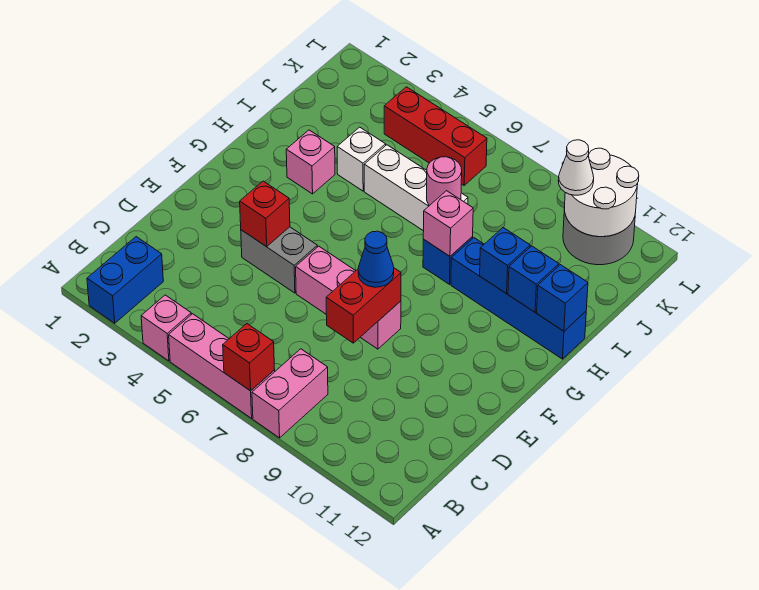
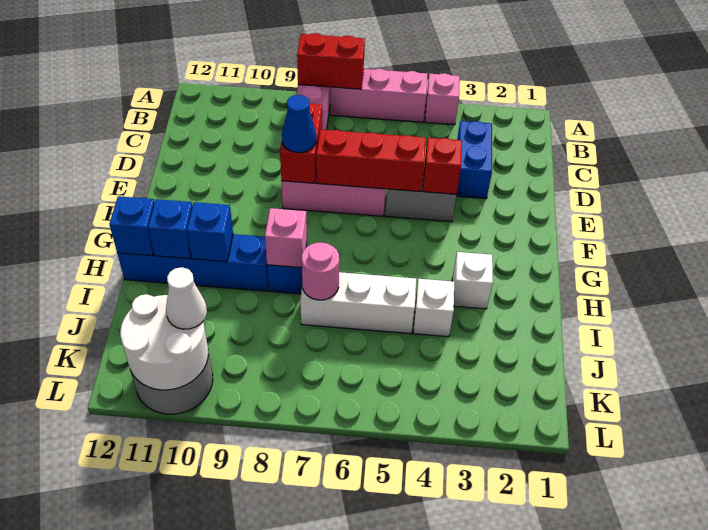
blue 1x2 brick [87,237,163,323] -> blue 1x2 brick moved to [456,121,492,199]
red 1x1 brick [223,324,275,391] -> red 1x2 brick [297,33,365,89]
pink 1x1 brick [286,130,335,194] -> white 1x1 brick [452,252,493,309]
red 1x3 brick [384,87,487,185] -> red 1x3 brick moved to [316,130,426,192]

